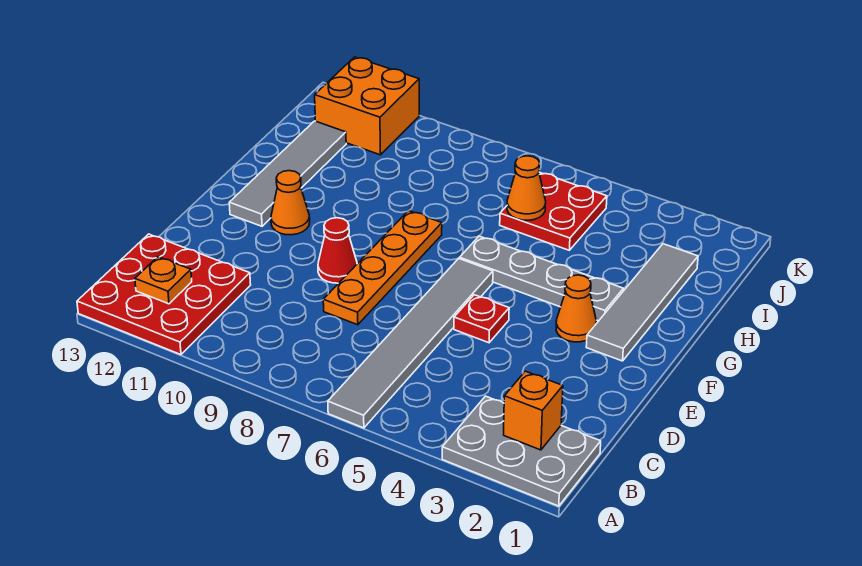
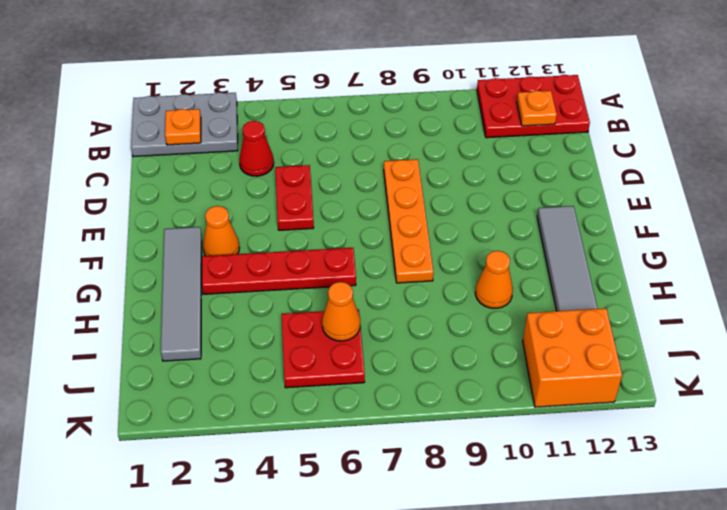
grey 1x6 tile [328,259,493,428] -> none
red 3x3 plate [77,234,251,355] -> red 2x3 plate [477,75,590,138]
orange 1x1 brick [504,371,563,450] -> orange 1x1 plate [165,109,201,145]
red 1x1 plate [454,295,509,343] -> red 1x2 plate [275,165,314,230]
red 1x1 cone [318,218,357,283] -> red 1x1 cone moved to [239,121,274,176]
orange 1x1 cone [271,171,310,235] -> orange 1x1 cone moved to [475,251,513,308]
grey 1x4 plate [460,236,623,321] -> red 1x4 plate [202,248,356,294]

